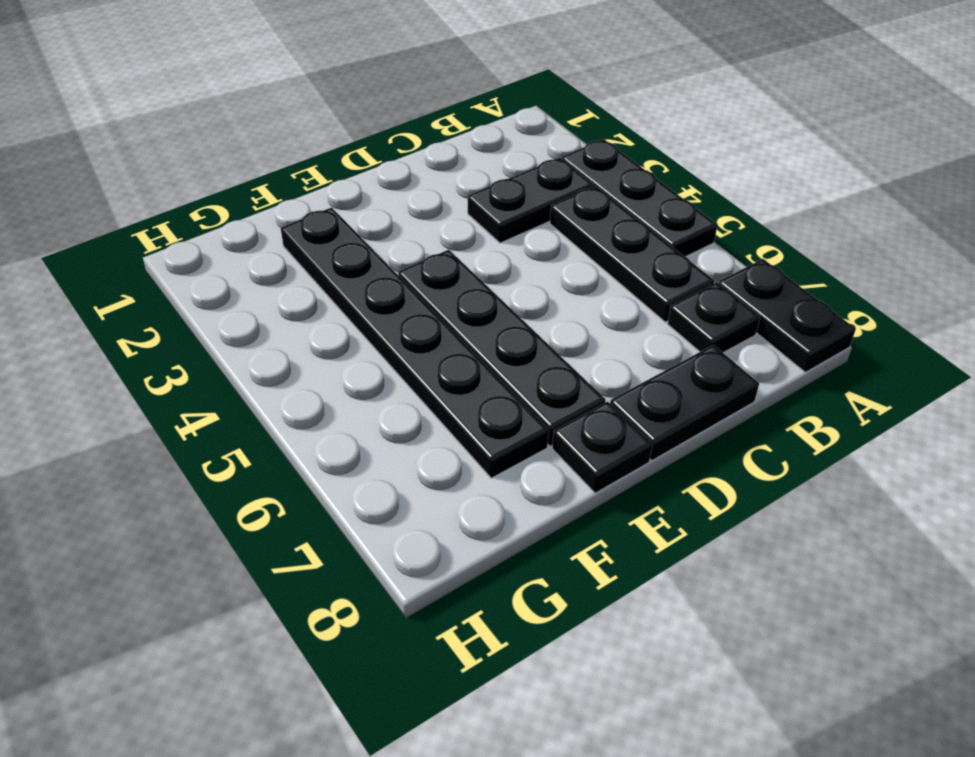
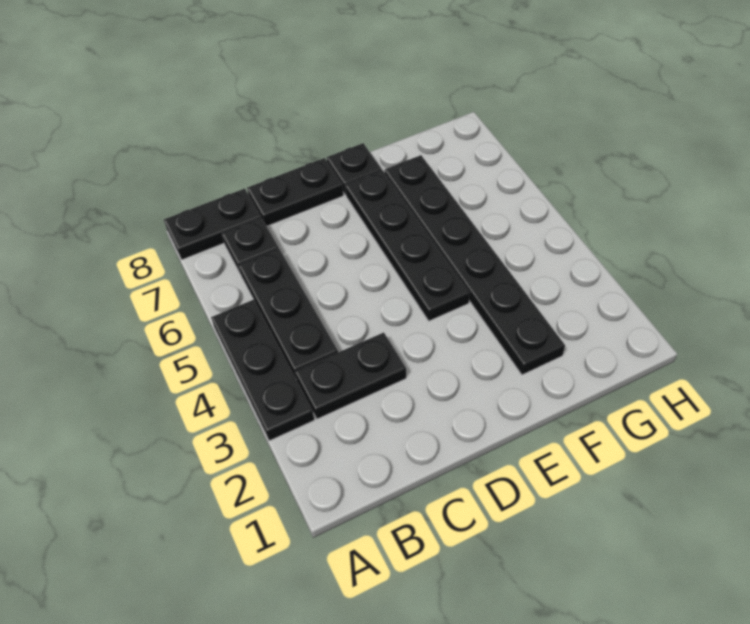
black 1x2 plate [718,259,856,372] -> black 1x2 plate turned to [164,189,261,260]

